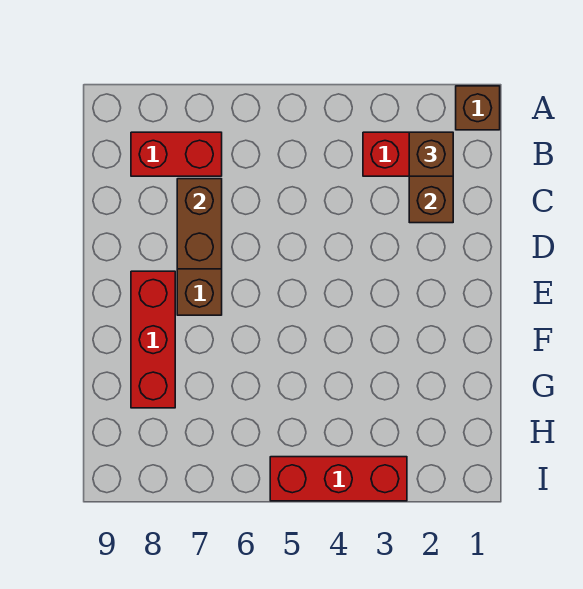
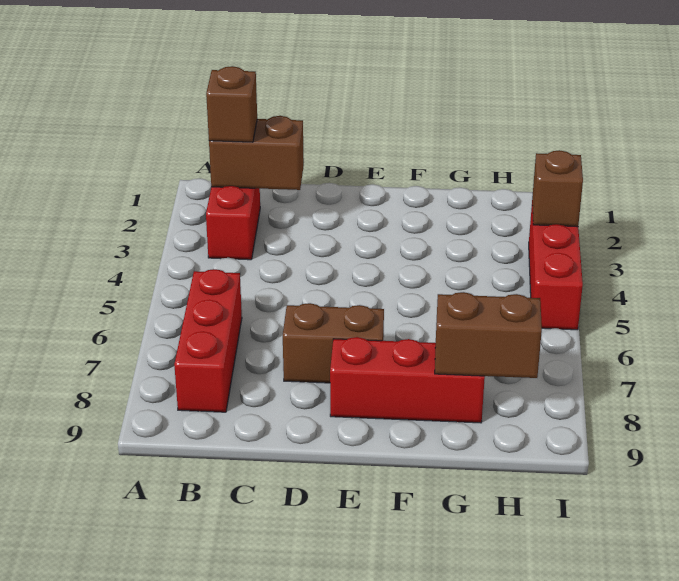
brown 1x1 brick [456,86,500,130] -> brown 1x1 brick moved to [532,150,583,227]
red 1x2 brick [131,132,222,176] -> red 1x3 brick [174,269,242,412]
brown 1x2 brick [177,179,222,269] -> brown 1x2 brick moved to [435,292,542,378]

